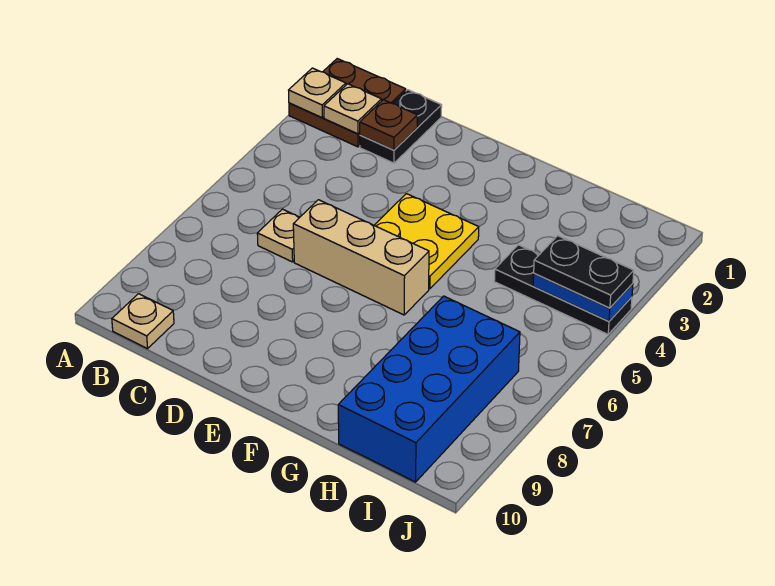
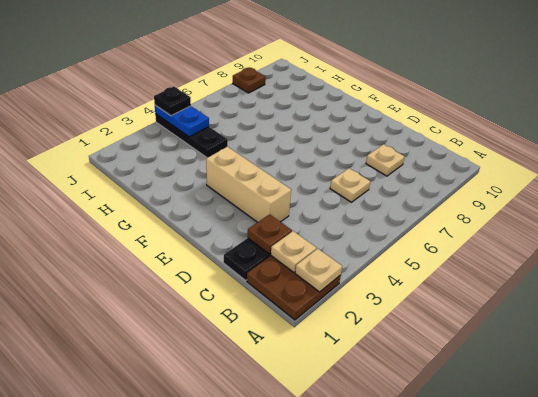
tan 1x1 plate [112,294,174,349] -> tan 1x1 plate moved to [366,144,404,176]
tan 1x3 brick [293,200,429,315] -> tan 1x3 brick moved to [206,147,291,222]
yellow 2x2 plate [374,194,479,289] -> none
blue 2x4 brick [338,296,520,482] -> none
black 1x2 plate [534,236,634,308] -> black 1x1 plate [154,87,191,116]
none -> brown 1x1 plate [233,68,265,93]

